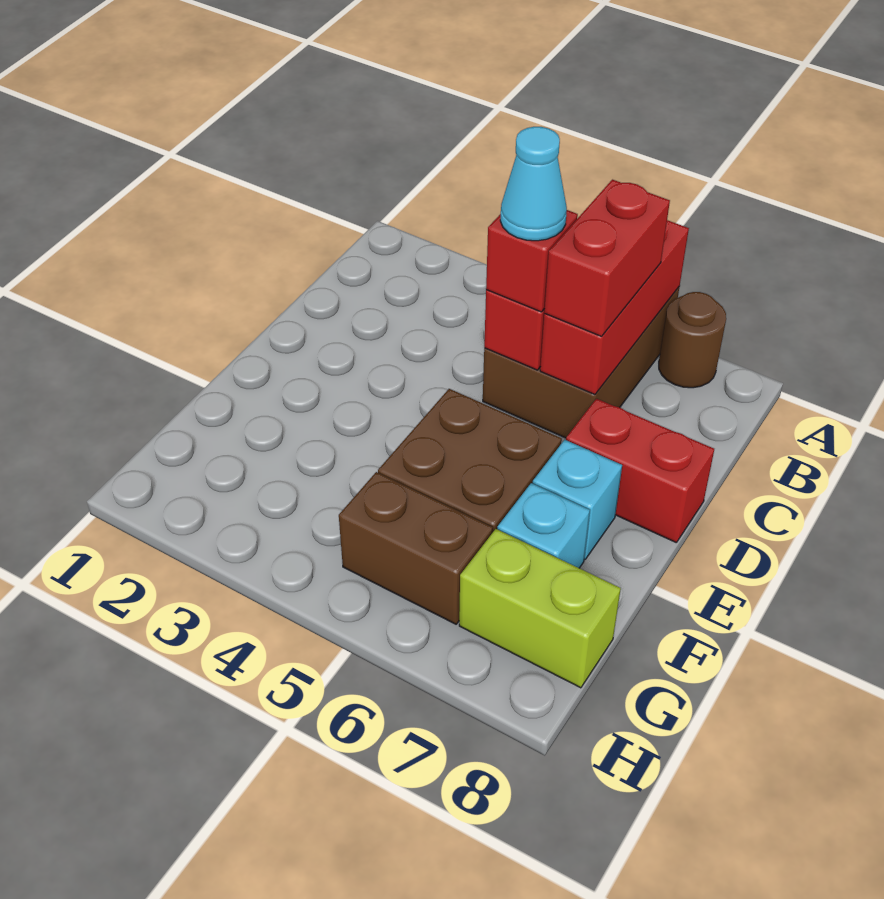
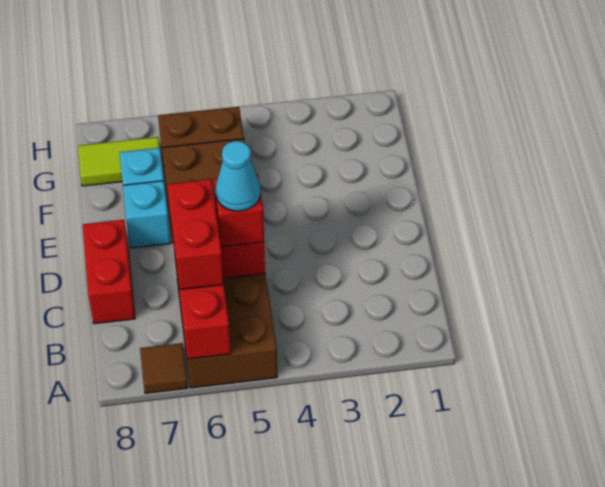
brown 1x1 round brick [659,292,726,388] -> brown 1x1 tile [140,343,188,393]
red 1x2 brick [566,399,714,543] -> red 1x2 brick turned to [83,220,135,324]
lime 1x2 brick [459,529,621,688] -> lime 1x2 tile [78,137,160,186]

